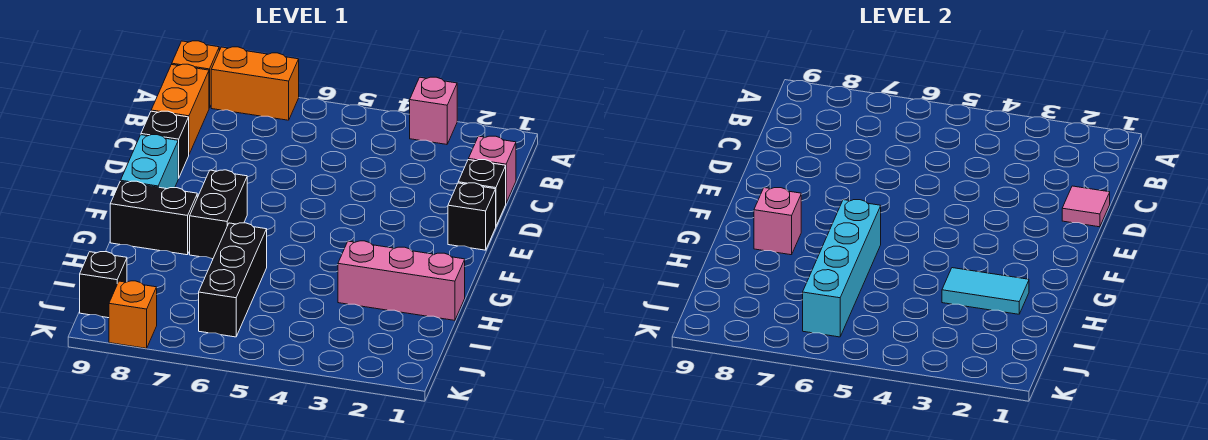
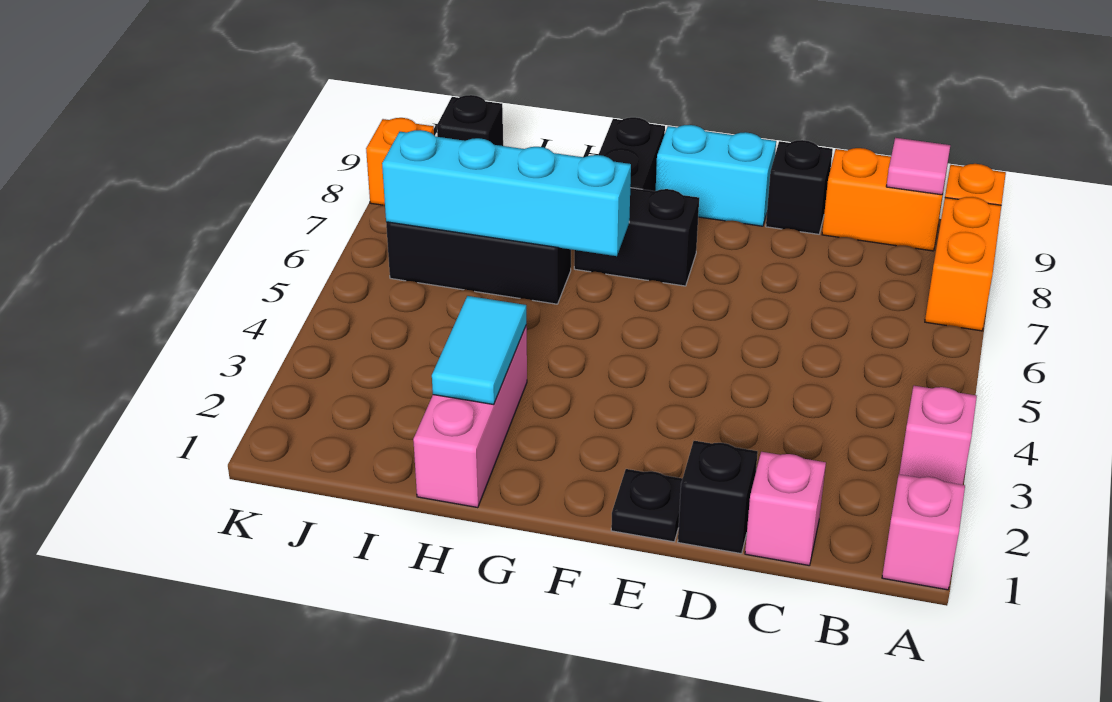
pink 1x1 tile [1062,186,1110,227] -> pink 1x1 tile moved to [886,138,950,195]
black 1x1 brick [448,183,496,250] -> black 1x1 plate [611,469,683,542]
pink 1x1 brick [754,188,801,255] -> pink 1x1 brick moved to [882,474,965,590]

